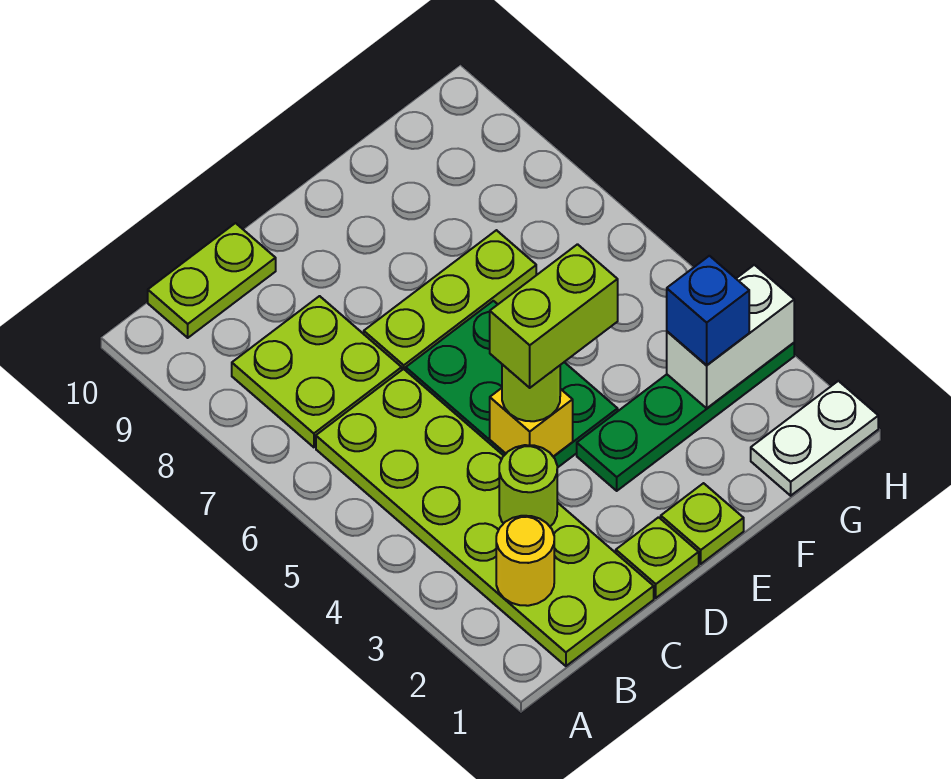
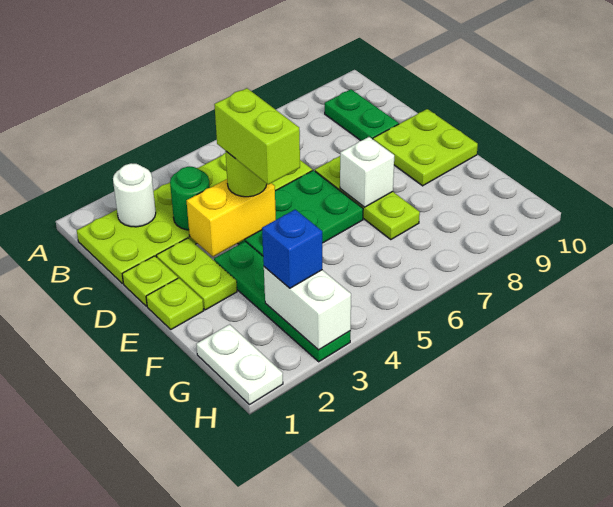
yellow 1x1 round brick [496,516,554,606] -> white 1x1 round brick [113,163,156,227]
lime 2x2 plate [232,296,402,447] -> lime 2x2 plate moved to [373,109,478,186]
none -> green 1x2 plate [325,89,399,141]
lime 1x2 plate [148,223,276,338] -> lime 1x2 plate moved to [156,238,237,310]
lime 1x1 round brick [499,445,557,526] -> green 1x1 round brick [170,167,210,230]
yellow 1x1 brick [490,388,573,457] -> yellow 1x2 brick [186,179,276,257]
none -> white 1x1 brick [340,137,394,207]

